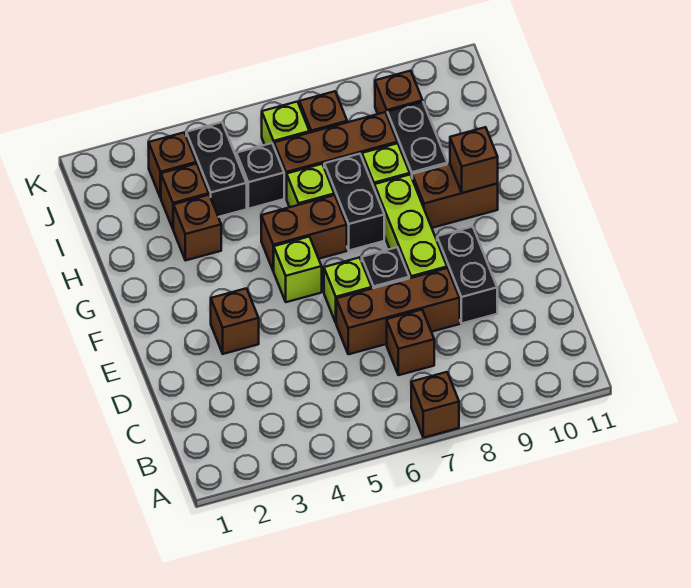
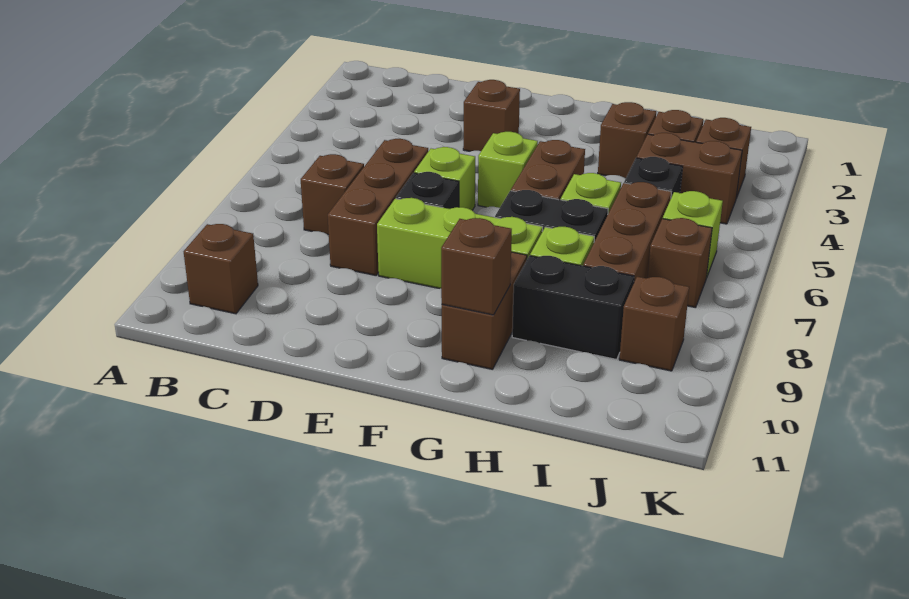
brown 1x1 brick [411,372,459,438] -> brown 1x1 brick moved to [184,224,258,314]
black 1x2 brick [437,227,497,324] -> none
black 1x2 brick [186,122,247,217] -> brown 1x2 brick [636,133,742,224]

